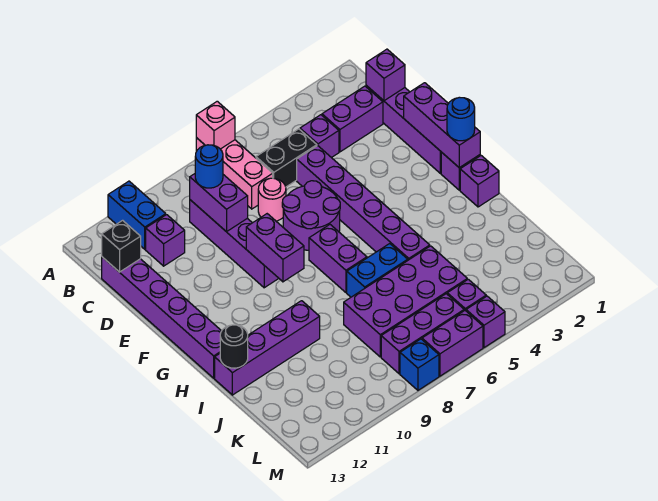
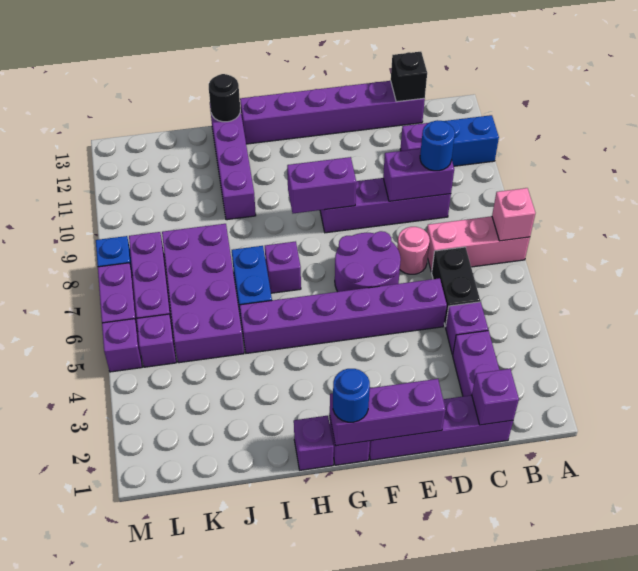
purple 1x2 brick [309,225,367,292] -> purple 1x1 brick [265,241,301,293]

